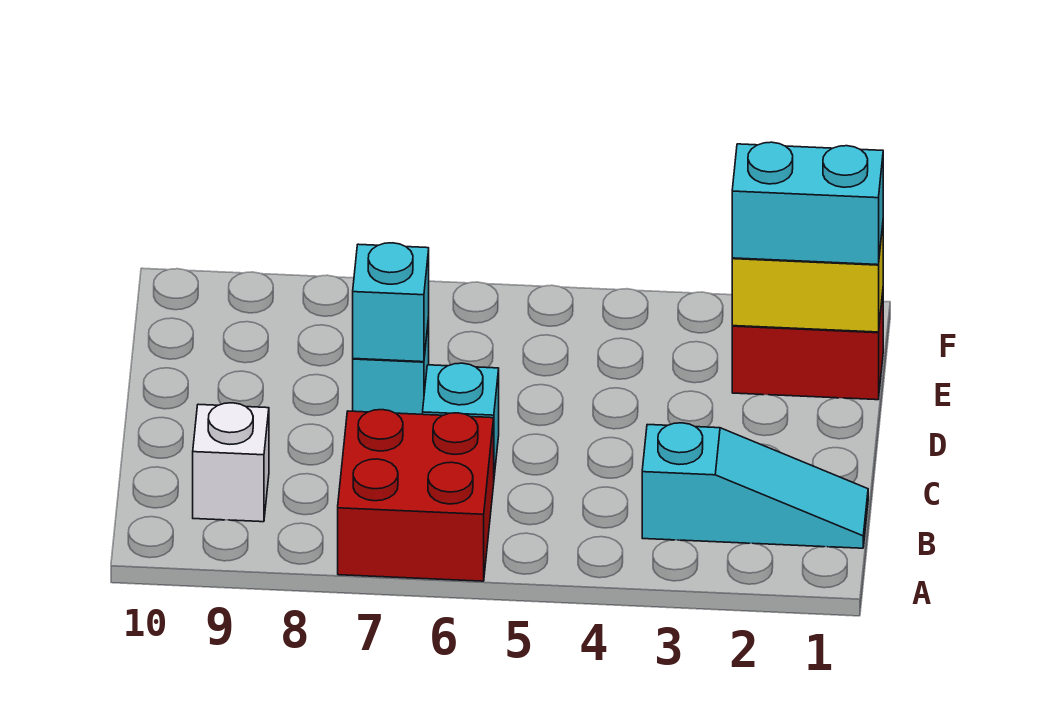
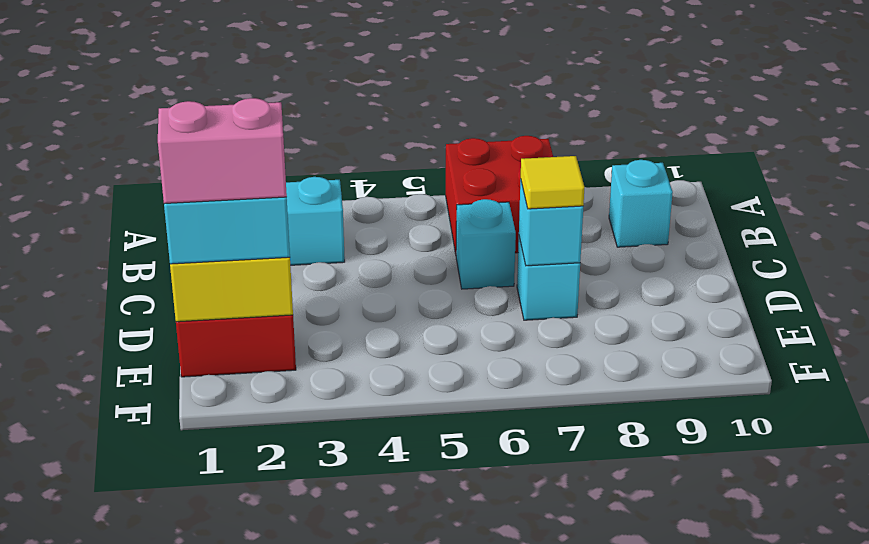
white 1x1 brick [193,403,269,522] -> cyan 1x1 brick [609,160,673,247]
none -> yellow 1x1 tile [521,156,585,209]
none -> pink 1x2 brick [158,98,287,204]

